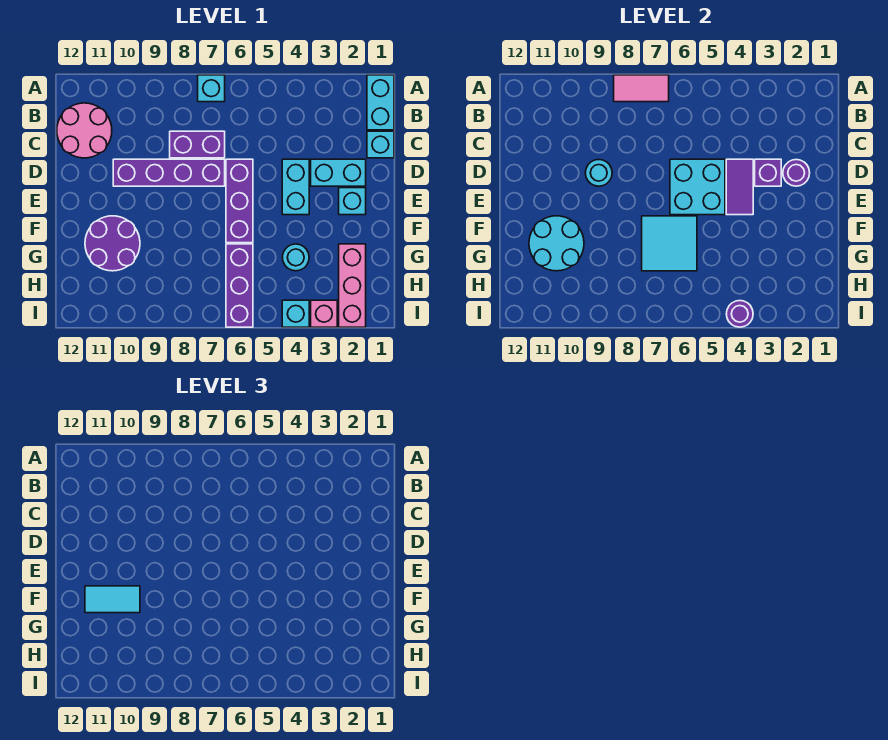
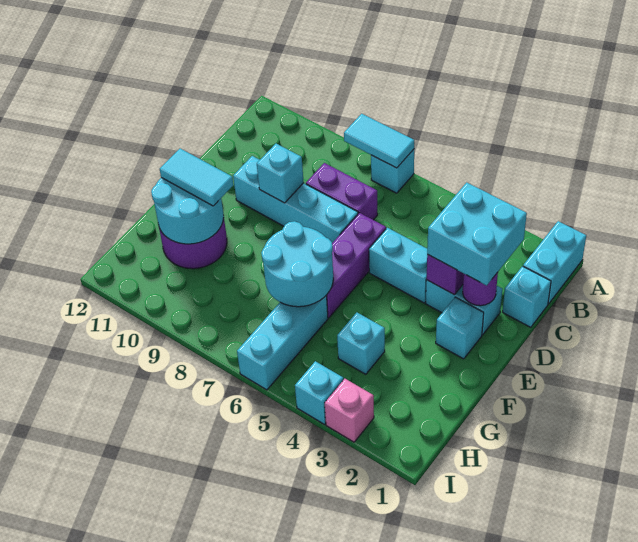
pink 1x2 tile [614,75,669,102] -> cyan 1x2 tile [344,114,414,168]
pink 2x2 round brick [57,103,112,158] -> none
cyan 1x2 brick [282,159,309,215] -> cyan 1x2 brick turned to [369,228,427,303]
purple 1x2 tile [726,159,753,215] -> none
cyan 2x2 brick [670,159,725,215] -> cyan 2x2 brick moved to [427,182,527,285]
purple 1x4 brick [113,159,225,186] -> cyan 1x4 brick [233,156,358,243]
cyan 1x1 round brick [585,160,612,186] -> cyan 1x1 brick [257,144,304,203]
cyan 2x2 tile [642,216,697,271] -> cyan 2x2 round brick [261,221,333,307]
pink 1x3 brick [339,244,366,327] -> none
cyan 1x1 round brick [282,244,309,271] -> cyan 1x1 brick [337,313,385,374]
purple 1x3 brick [226,244,253,327] -> cyan 1x3 brick [237,296,328,390]
purple 1x1 round brick [726,301,753,327] -> none

